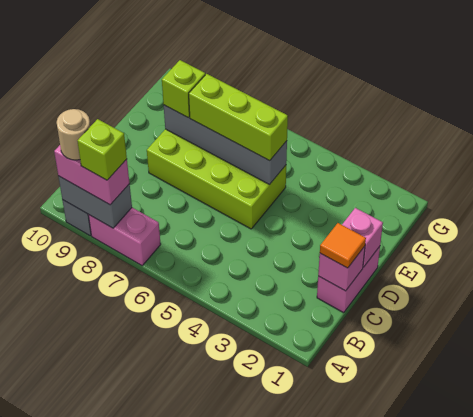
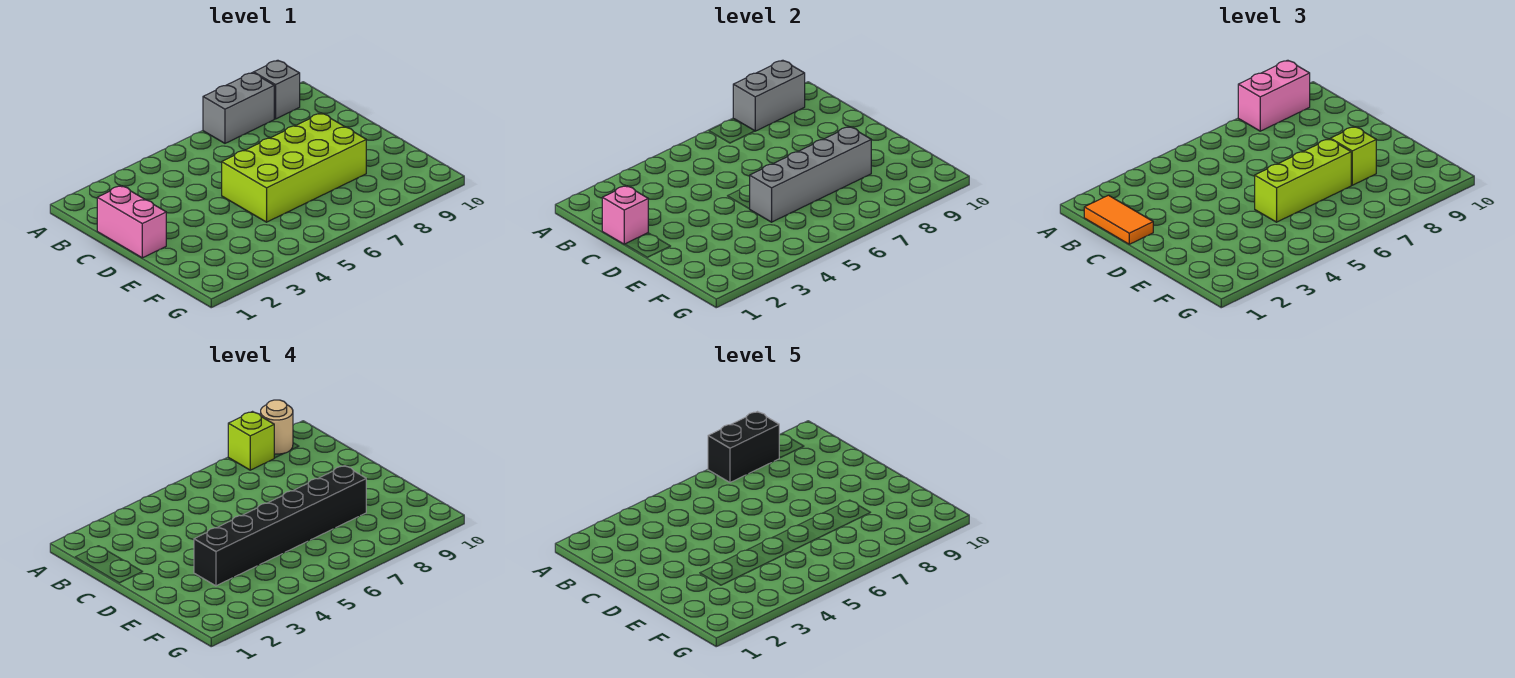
pink 1x2 brick [88,208,161,266] -> grey 1x2 brick [203,73,274,143]
none -> black 1x2 brick [708,412,779,482]
orange 1x1 tile [320,223,366,268] -> orange 1x2 tile [1084,195,1153,244]
pink 1x1 brick [342,208,383,267] -> none
none -> black 1x6 brick [194,466,366,586]

